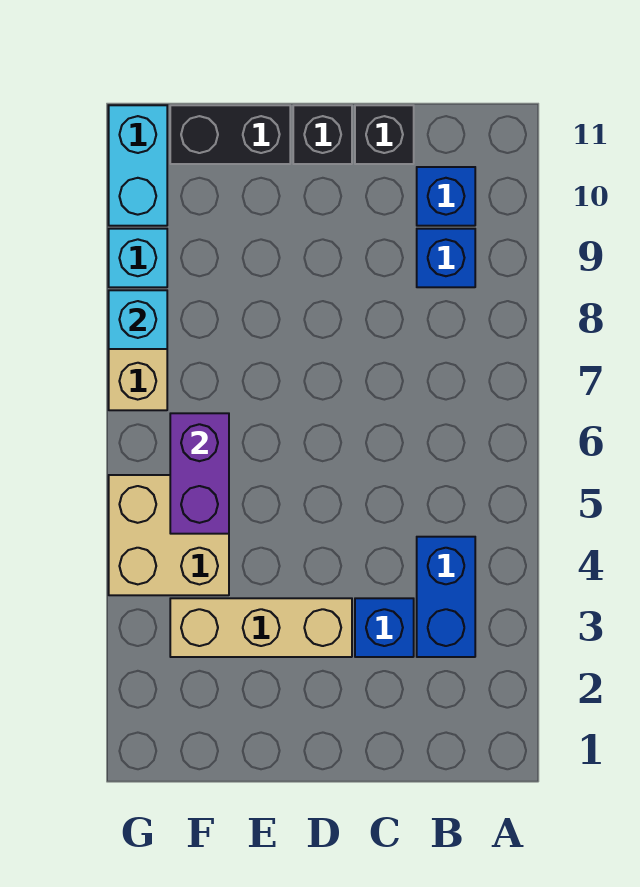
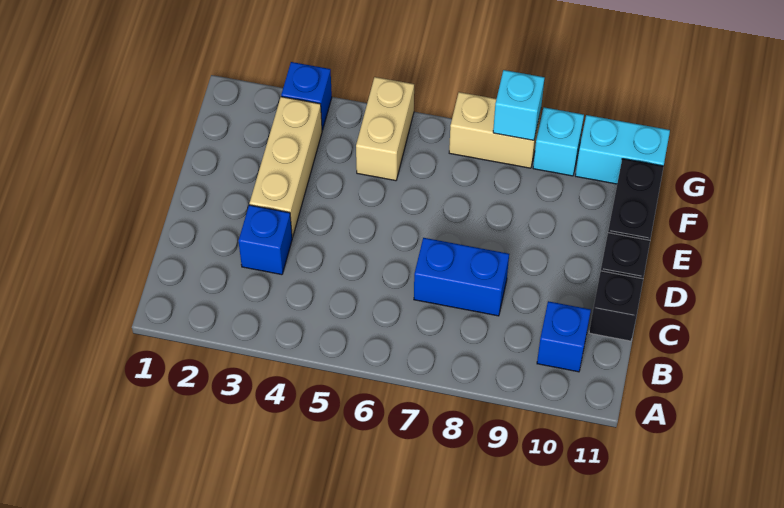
blue 1x2 brick [417,537,475,657] -> blue 1x2 brick moved to [414,238,509,316]
blue 1x1 brick [417,229,475,287] -> blue 1x1 brick moved to [281,62,332,130]
tan 2x2 brick [109,475,229,595] -> tan 1x2 brick [356,77,414,181]
purple 1x2 brick [170,413,229,534] -> none

